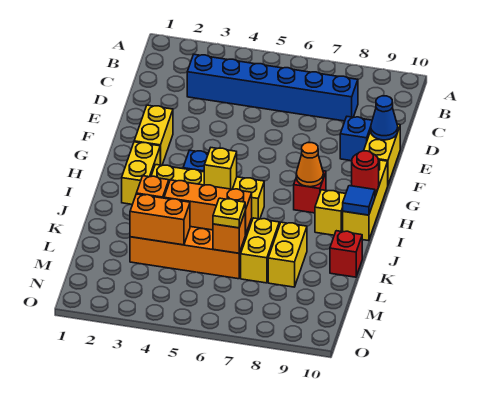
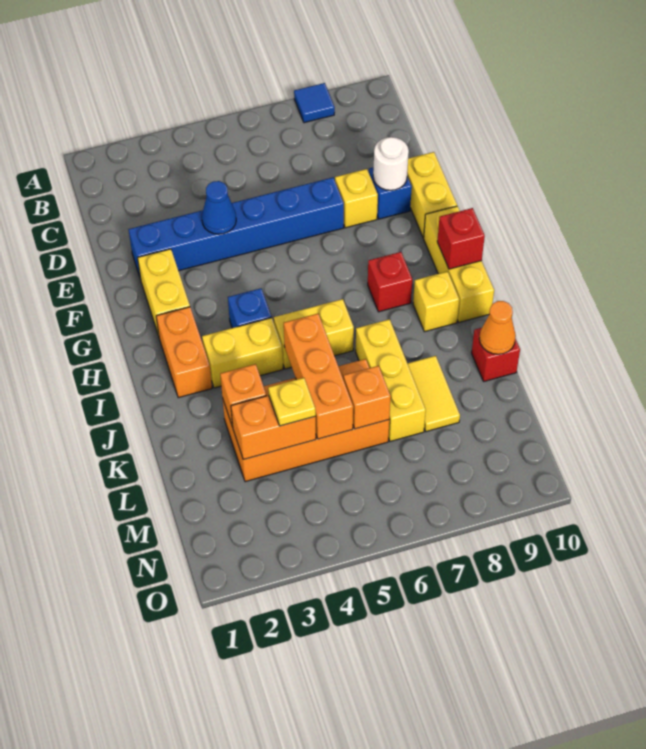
blue 1x6 brick [187,54,358,121] -> blue 1x6 brick moved to [128,178,344,279]
none -> white 1x1 round brick [373,137,409,190]
blue 1x1 cone [371,96,398,140] -> blue 1x1 cone moved to [202,181,236,234]
yellow 1x2 brick [122,142,160,204] -> orange 1x2 brick [156,307,212,398]
orange 1x1 cone [296,143,323,187] -> orange 1x1 cone moved to [479,301,516,354]
red 1x1 round brick [352,151,379,192] -> red 1x1 brick [437,208,485,269]
yellow 1x1 brick [204,148,237,189] -> yellow 1x1 brick moved to [335,169,378,228]
blue 1x1 tile [343,186,375,215] -> blue 1x1 tile moved to [294,83,335,123]
orange 1x3 brick [164,180,252,235] -> orange 1x3 brick turned to [284,314,353,439]
yellow 1x2 brick [241,218,279,283] -> yellow 1x3 brick [356,319,426,441]
yellow 1x2 brick [268,222,307,287] -> yellow 1x2 tile [407,356,460,432]
yellow 1x1 plate [213,198,245,228] -> yellow 1x1 plate moved to [268,378,316,426]

